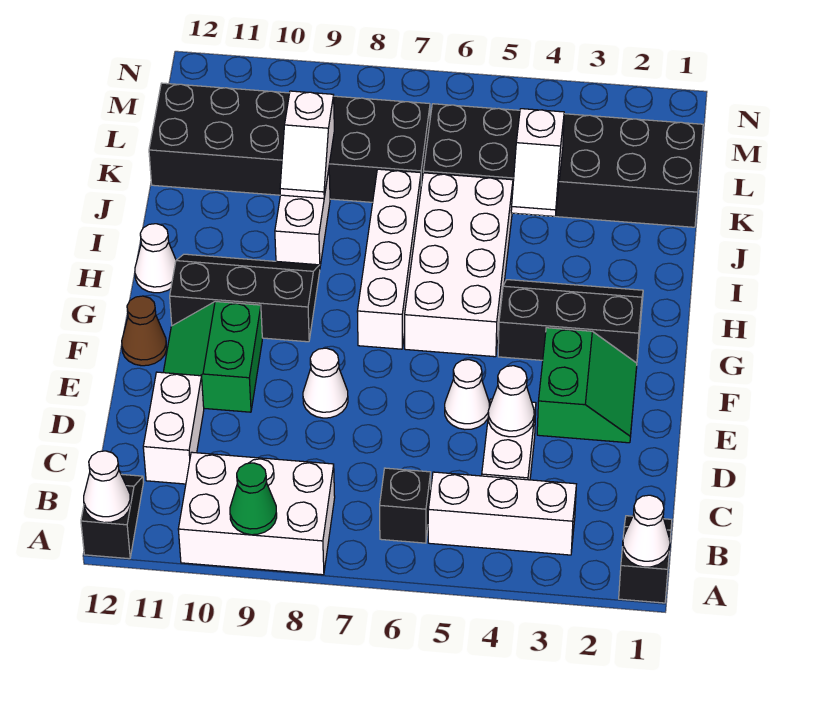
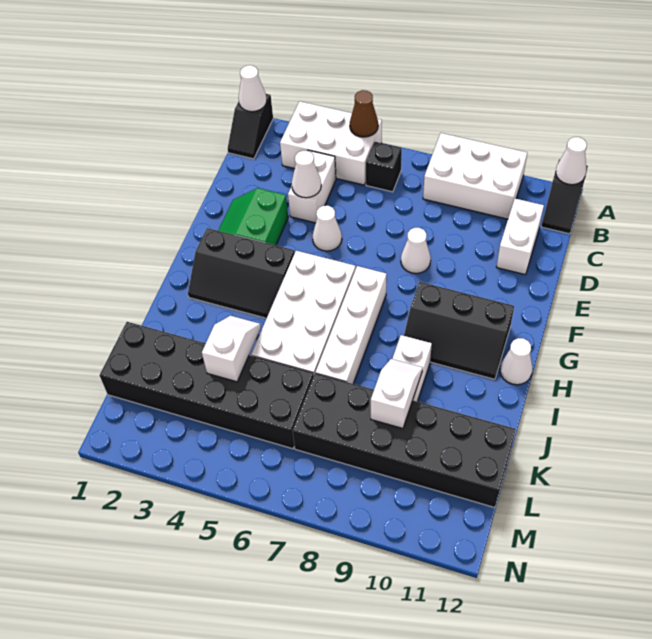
green 1x1 cone [230,463,277,535] -> none
white 1x3 brick [428,472,576,555] -> white 2x3 brick [280,101,382,185]
green 2x2 slope [163,301,262,412] -> none
brown 1x1 cone [122,296,167,366] -> brown 1x1 cone moved to [350,90,378,137]

